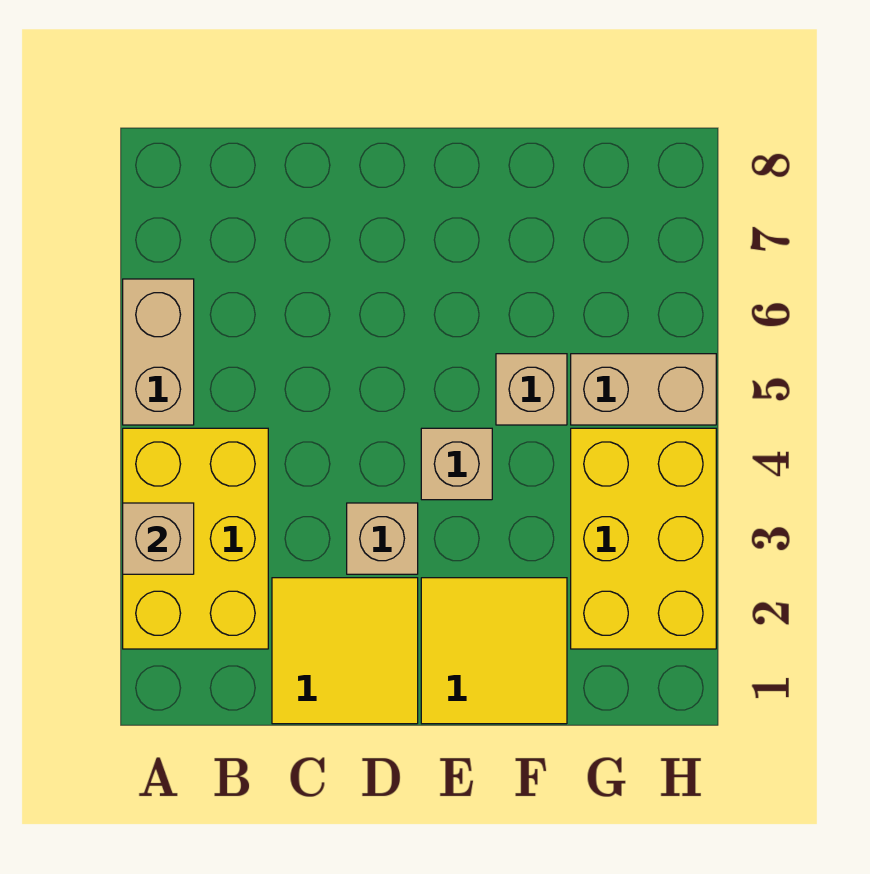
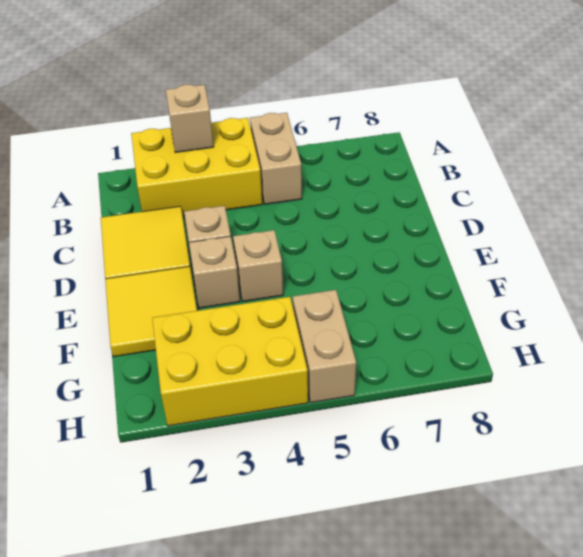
tan 1x2 brick [123,279,194,425] -> tan 1x2 brick turned to [250,113,302,204]
tan 1x1 brick [496,354,567,425] -> tan 1x1 brick moved to [189,236,240,308]

